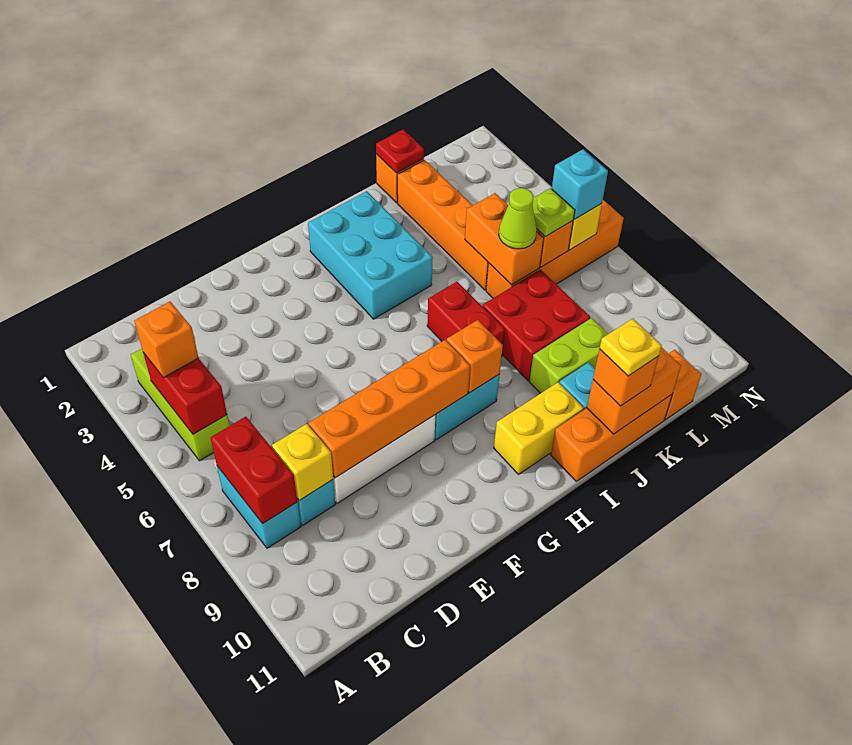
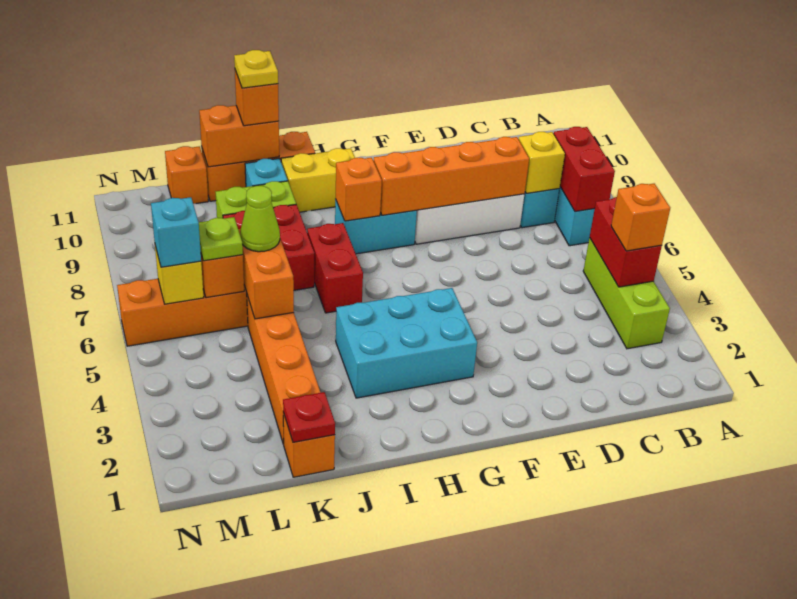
cyan 2x3 brick [308,191,433,319] -> cyan 2x3 brick turned to [336,288,477,398]

